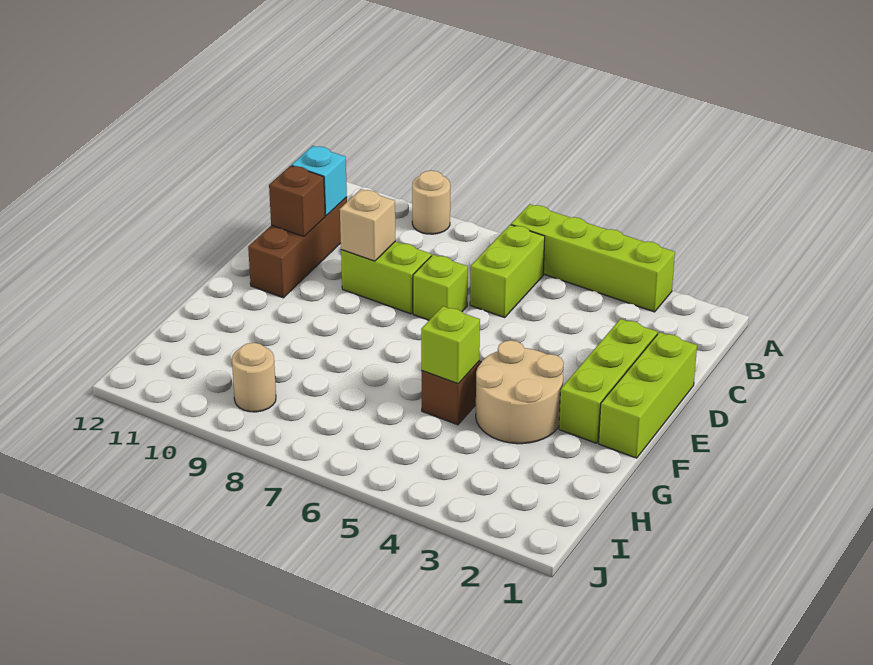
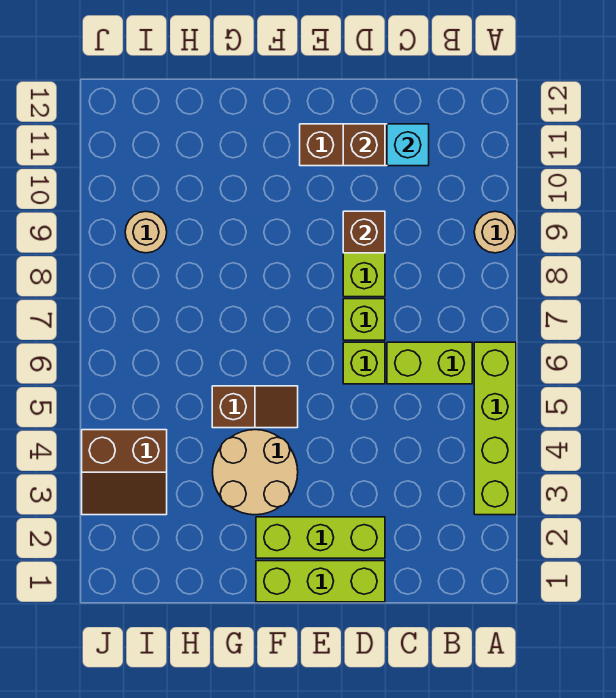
tan 1x1 brick [340,189,396,261] -> brown 1x1 brick [343,211,385,253]
lime 1x1 brick [421,306,480,384] -> lime 1x1 brick moved to [343,342,385,384]
none -> brown 2x2 slope [82,430,167,515]

